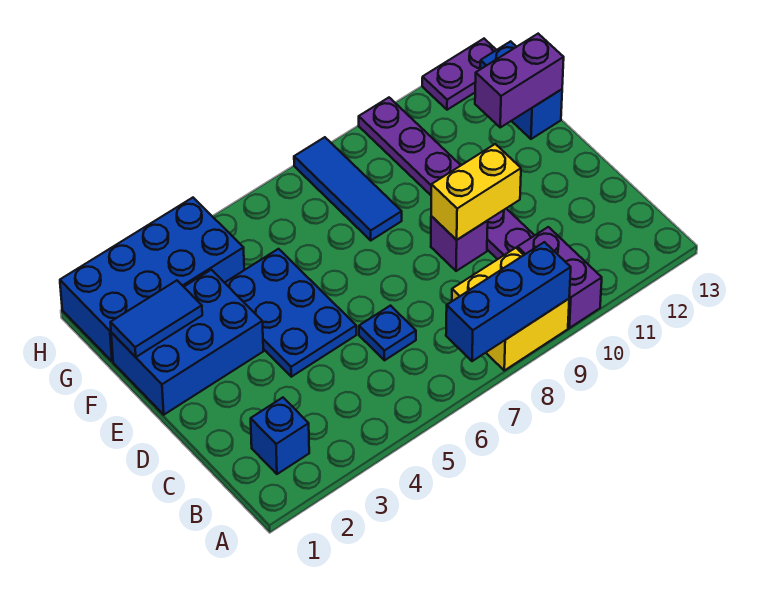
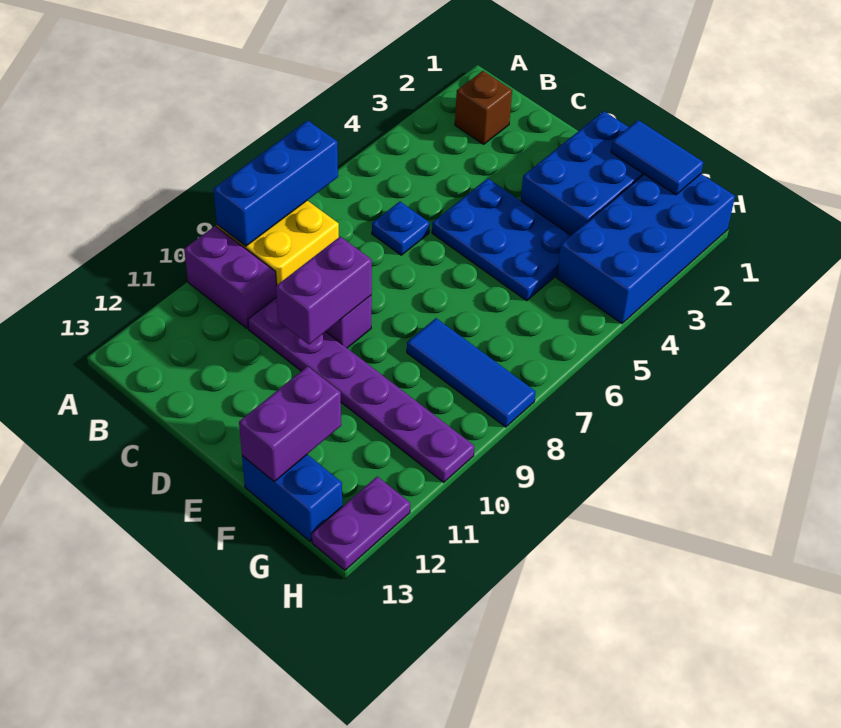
blue 1x1 brick [251,398,309,474] -> brown 1x1 brick [455,71,512,144]
yellow 1x2 brick [431,144,521,240] -> purple 1x2 brick [276,237,372,344]
blue 1x2 tile [110,281,202,357] -> blue 1x2 tile turned to [611,120,704,195]

